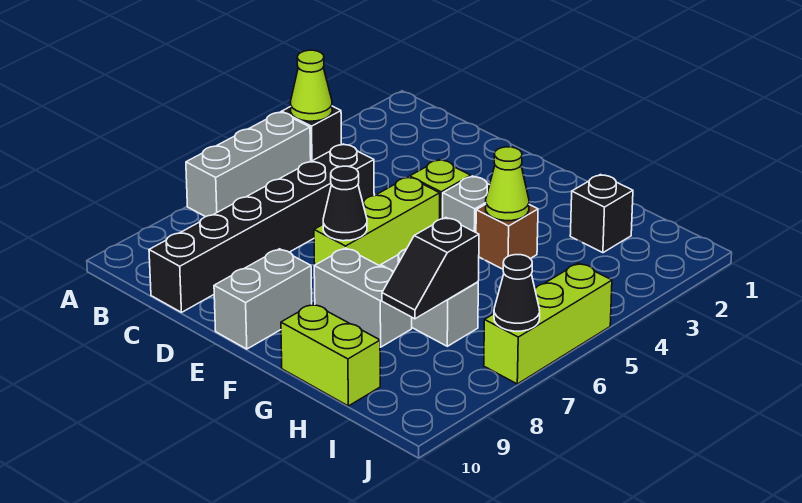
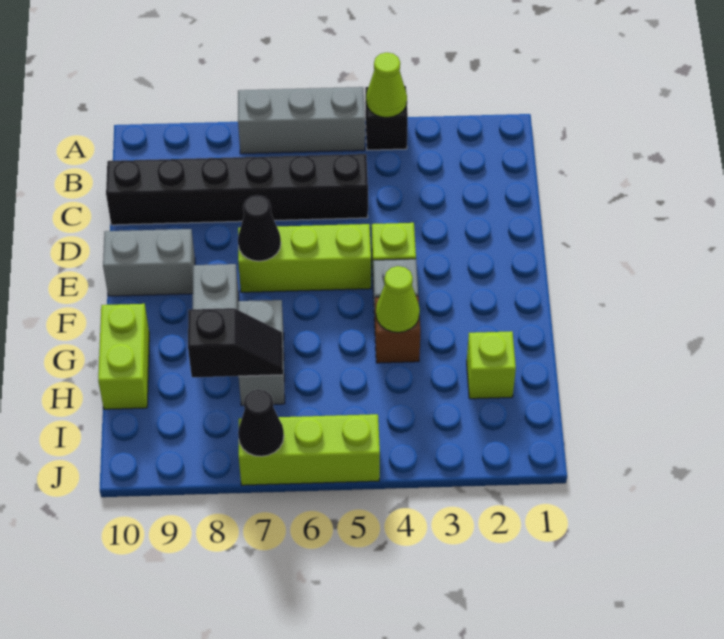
black 1x1 brick [570,175,633,253] -> lime 1x1 brick [467,331,516,399]
black 1x2 slope [382,218,479,319] -> black 1x2 slope turned to [188,308,283,377]

